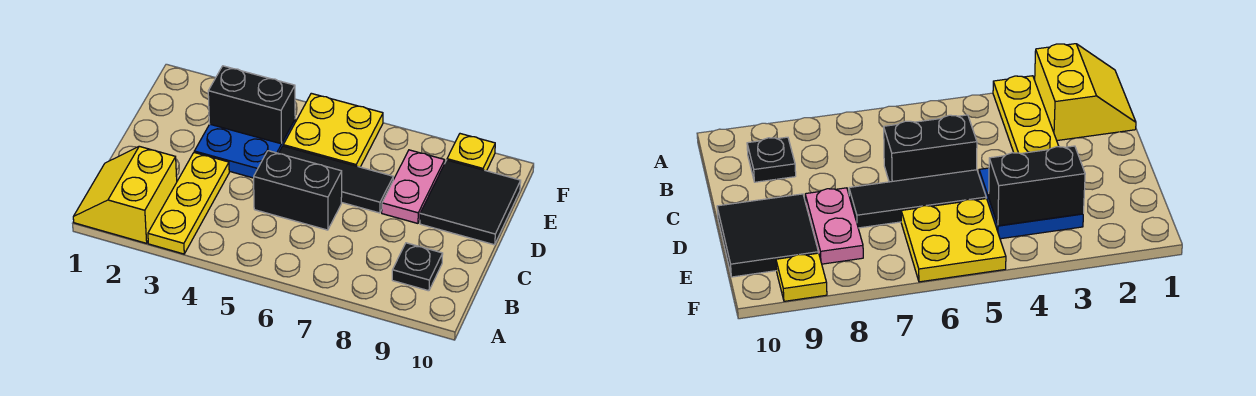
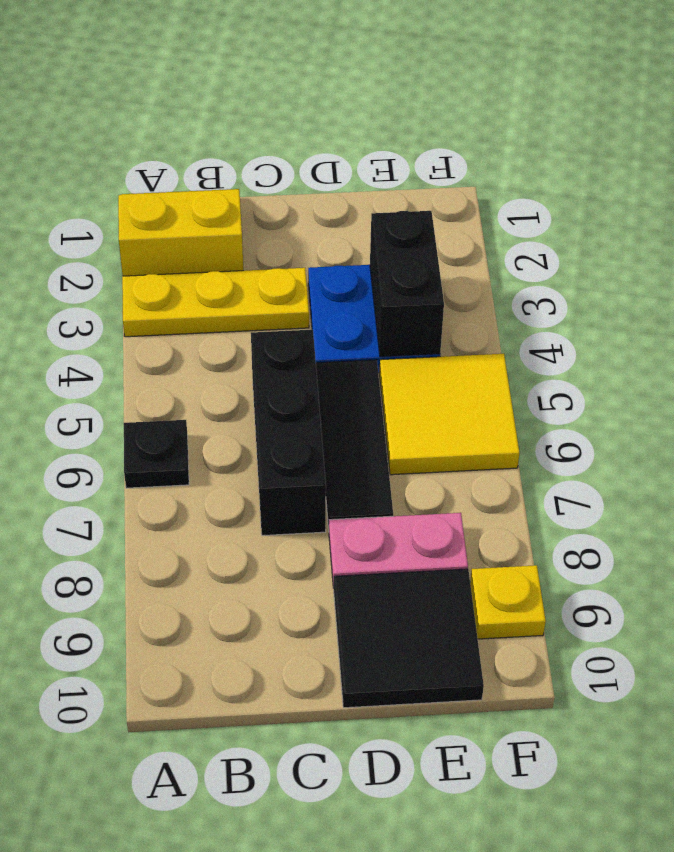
black 1x1 plate [392,243,443,291] -> black 1x1 plate moved to [124,420,189,488]
black 1x2 brick [254,151,342,230] -> black 1x3 brick [251,330,326,536]
yellow 2x2 plate [283,93,383,167] -> yellow 2x2 tile [379,354,519,475]

